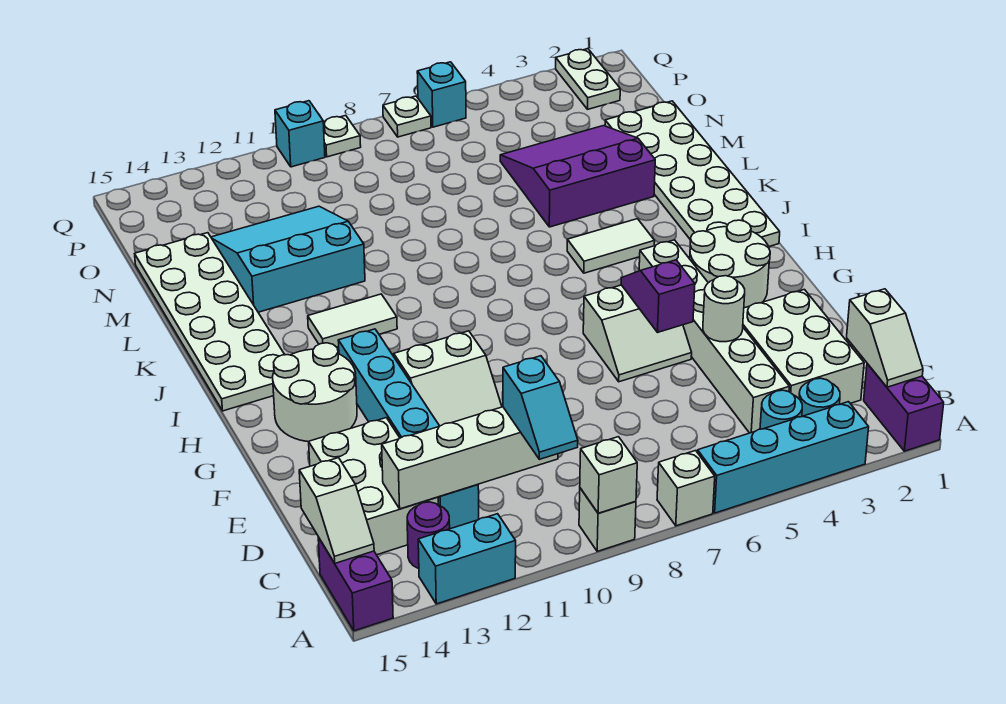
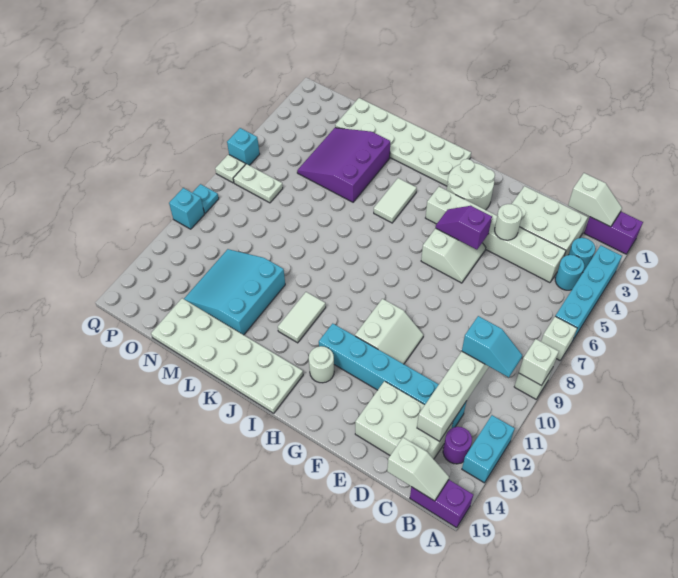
white 2x2 round brick [273,343,357,442] -> white 1x1 round brick [309,346,334,383]
white 1x2 plate [556,49,620,109] -> white 1x2 plate moved to [233,164,283,203]
white 1x1 plate [323,115,361,157] -> cyan 1x1 plate [192,184,219,213]

